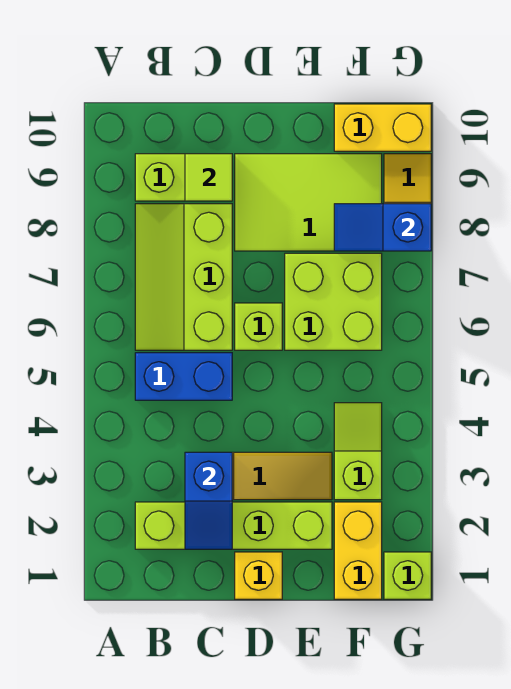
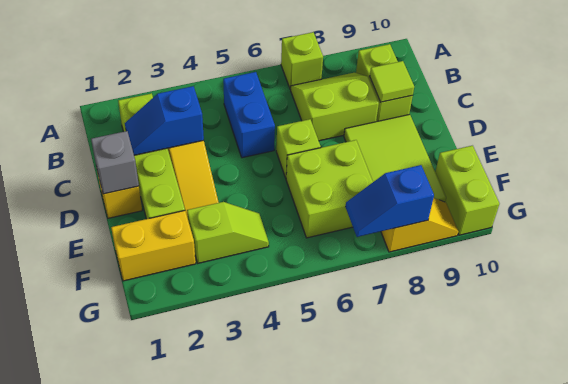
lime 2x3 slope [135,204,232,350] -> lime 2x2 slope [291,73,379,141]
none -> grey 1x1 brick [91,131,139,194]
blue 1x2 slope [334,204,431,251] -> blue 1x2 slope turned to [346,165,434,237]
yellow 1x2 brick [334,104,431,151] -> lime 1x2 brick [435,146,499,235]
lime 1x1 brick [384,552,431,599] -> lime 1x1 brick moved to [281,32,323,89]

